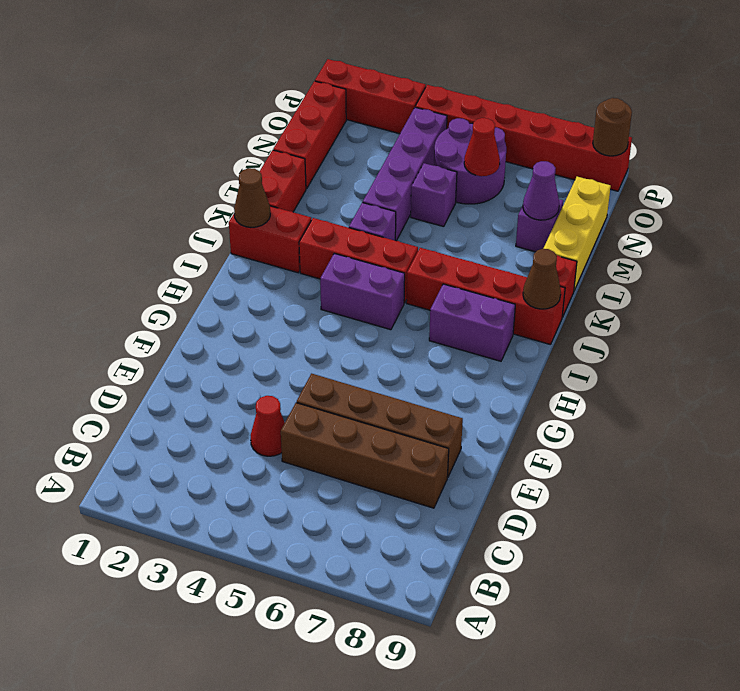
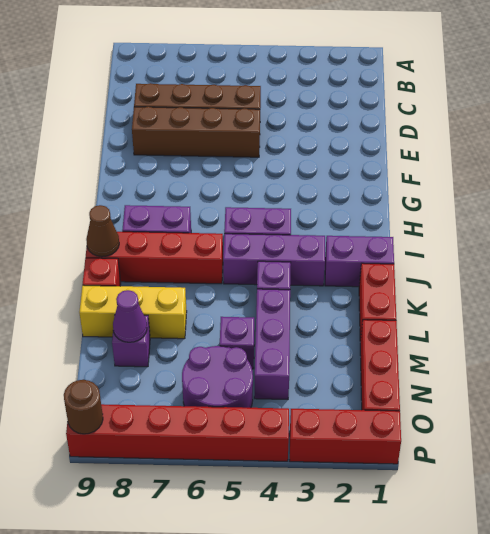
red 1x1 cone [251,396,285,456] -> none
red 1x2 brick [229,206,311,273] -> purple 1x2 brick [325,236,394,287]
brown 1x1 cone [234,168,270,227] -> none
red 1x3 brick [299,218,418,303] -> purple 1x3 brick [223,234,325,286]
purple 1x4 brick [363,107,447,241] -> purple 1x3 brick [254,289,290,400]
yellow 1x3 brick [543,177,611,290] -> yellow 1x3 brick turned to [79,285,187,339]
red 1x1 cone [464,118,500,176] -> none

